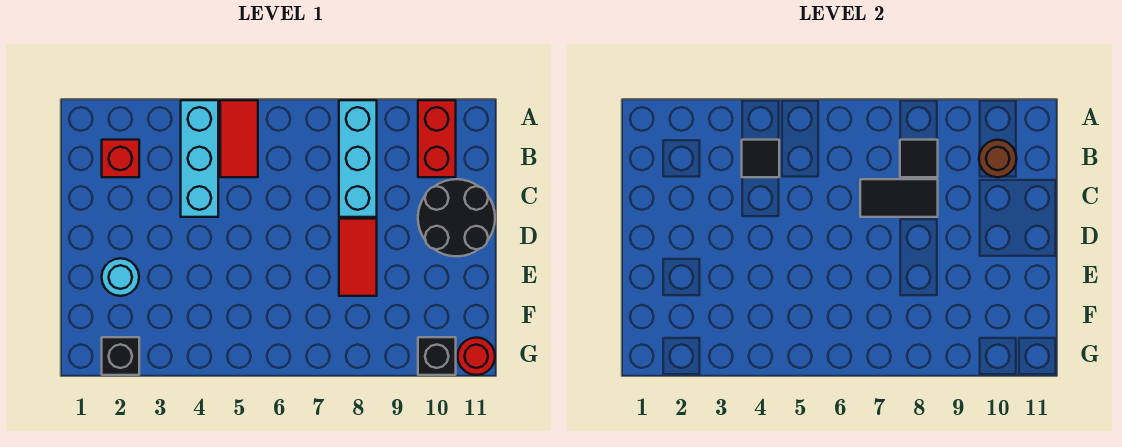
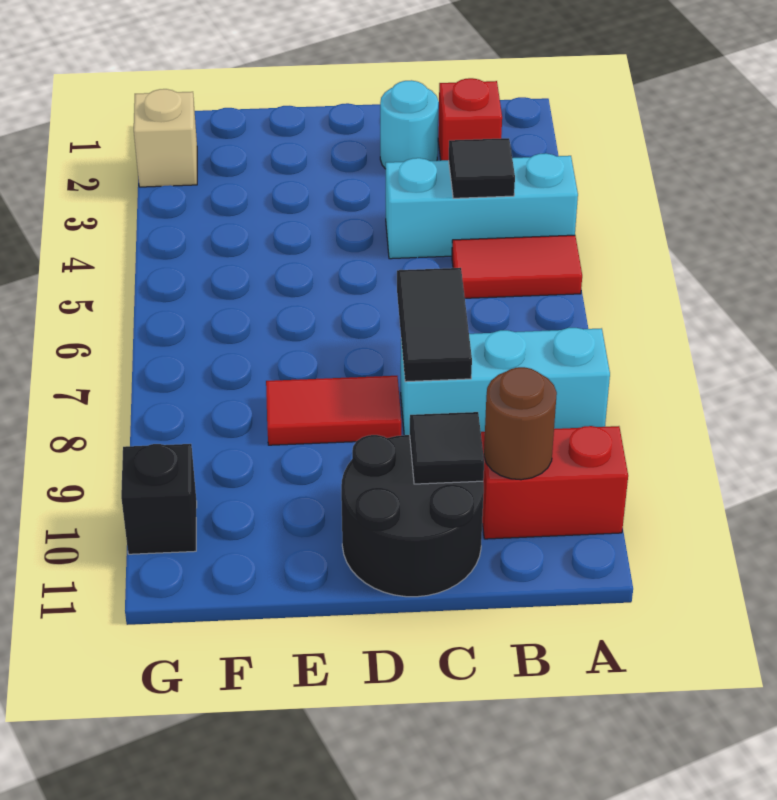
black 1x1 tile [900,140,938,177] -> black 1x1 tile moved to [410,412,484,484]
cyan 1x1 round brick [102,258,139,296] -> cyan 1x1 round brick moved to [380,80,439,169]
black 1x1 brick [102,337,139,375] -> tan 1x1 brick [134,89,197,187]
red 1x1 round brick [458,338,495,375] -> none

